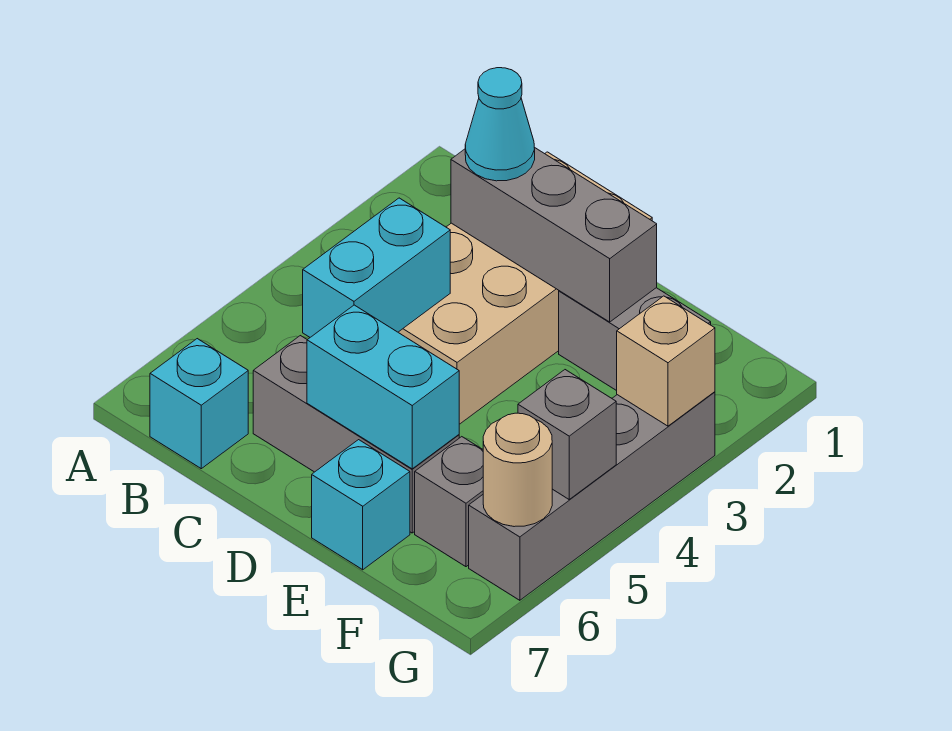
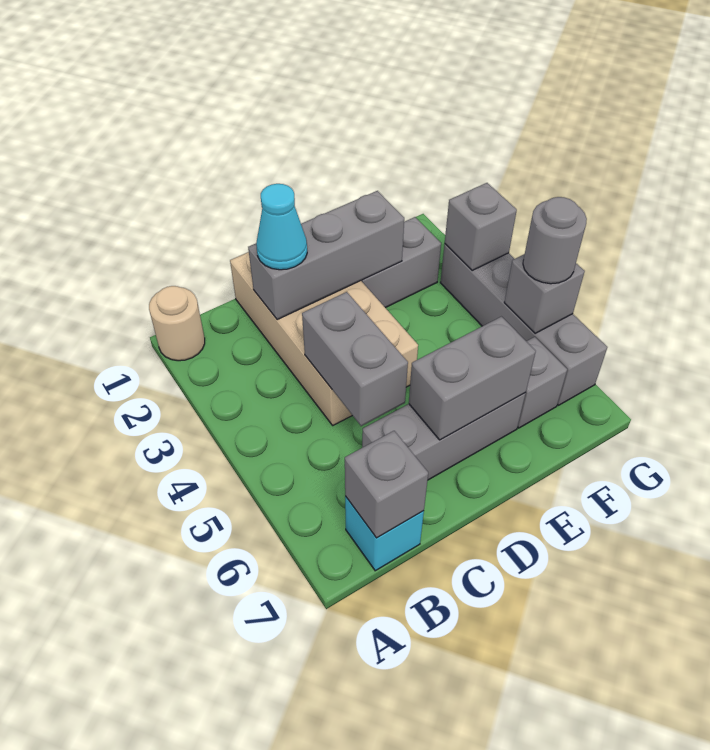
none -> grey 1x1 brick [345,431,428,538]
cyan 1x2 brick [303,198,450,337] -> grey 1x2 brick [302,292,408,426]
cyan 1x2 brick [307,305,459,469] -> grey 1x2 brick [409,317,536,440]
cyan 1x1 brick [312,440,410,570] -> none
tan 1x1 brick [617,296,715,426] -> grey 1x1 brick [445,183,517,270]
none -> grey 1x1 round brick [523,197,587,284]
tan 1x1 round brick [483,413,552,527] -> tan 1x1 round brick moved to [149,286,205,361]

